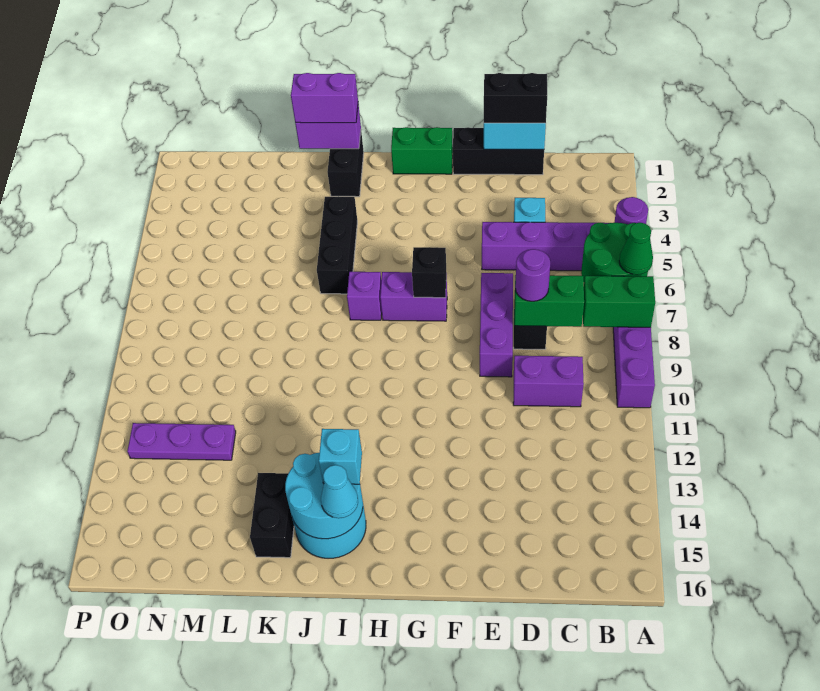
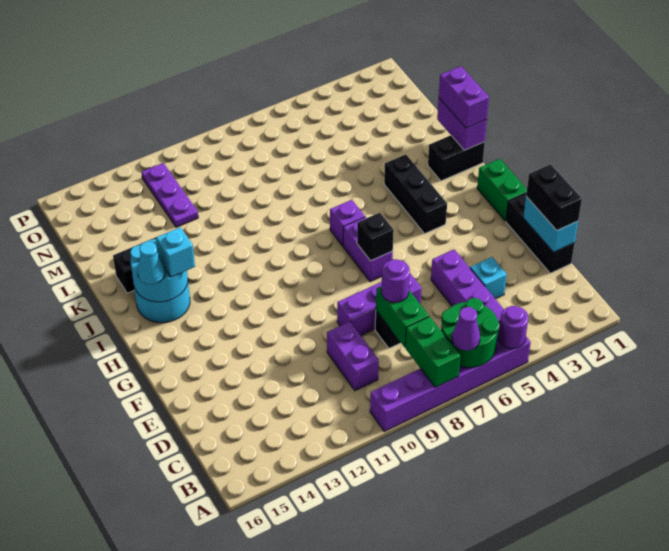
green 1x1 cone [619,223,653,275] -> purple 1x1 cone [452,307,480,351]
black 1x3 brick [317,196,357,294] -> black 1x3 brick turned to [384,155,447,233]

